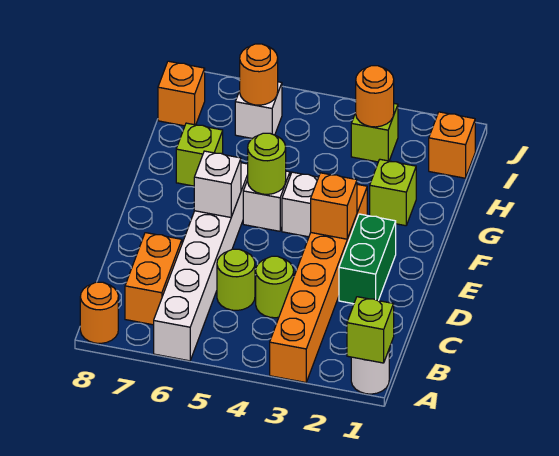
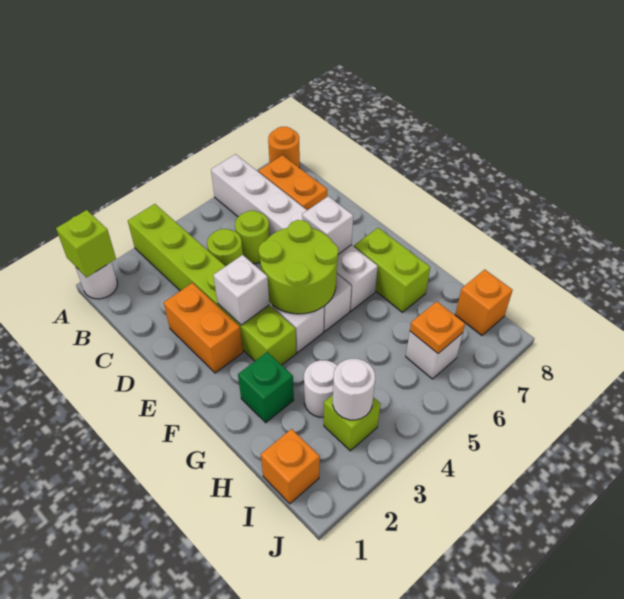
orange 1x6 brick [270,184,367,382] -> lime 1x6 brick [128,204,296,365]
green 1x2 brick [339,214,396,304] -> orange 1x2 brick [164,283,243,373]
orange 1x1 brick [311,173,357,239] -> white 1x1 brick [213,255,269,325]
lime 1x1 round brick [248,133,286,194] -> lime 2x2 round brick [259,220,338,314]
lime 1x1 brick [370,159,416,226] -> green 1x1 brick [238,352,294,423]
lime 1x1 brick [176,123,223,186] -> lime 1x2 brick [354,228,430,312]
none -> white 1x1 round brick [304,360,338,417]
orange 1x1 round brick [355,66,394,127] -> white 1x1 round brick [333,359,375,420]
orange 1x1 round brick [240,44,278,105] -> orange 1x1 plate [410,301,465,354]

